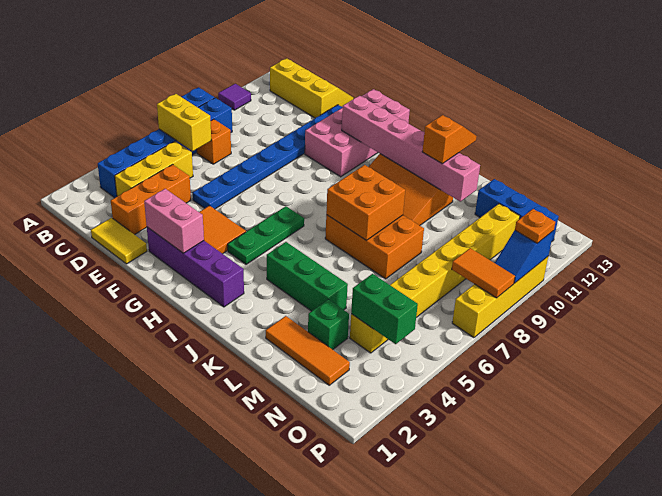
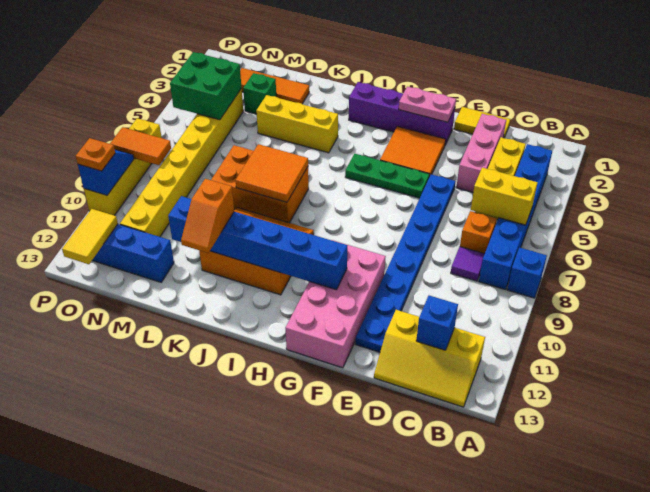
purple 1x1 tile [218,84,251,110] -> purple 1x1 tile moved to [451,247,484,281]
none -> blue 1x1 brick [416,296,458,350]
orange 1x3 brick [111,165,191,235] -> pink 1x3 brick [456,114,506,192]
pink 1x2 brick [144,189,204,253] -> pink 1x2 plate [399,86,456,122]
pink 1x6 brick [342,96,480,202] -> blue 1x6 brick [168,196,347,290]
green 1x3 plate [228,206,304,264] -> green 1x3 plate turned to [345,154,430,198]
green 1x3 brick [266,242,348,311] -> yellow 1x3 brick [256,95,338,153]
orange 2x2 brick [326,165,405,241] -> orange 2x2 tile [236,144,308,202]
green 1x2 brick [351,274,418,344] -> green 2x2 brick [170,52,242,120]
none -> yellow 1x2 tile [62,209,118,264]

